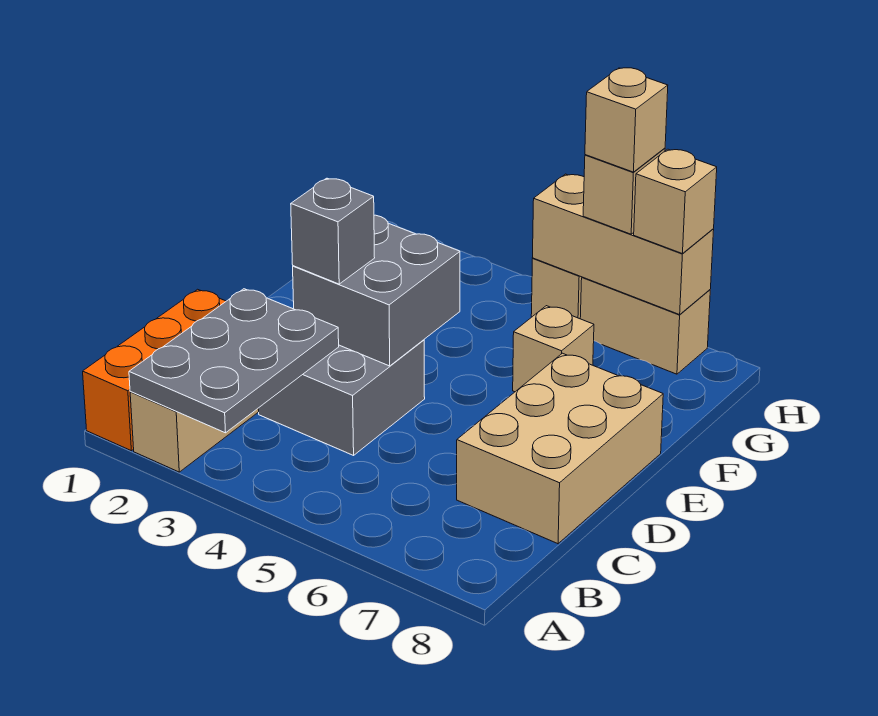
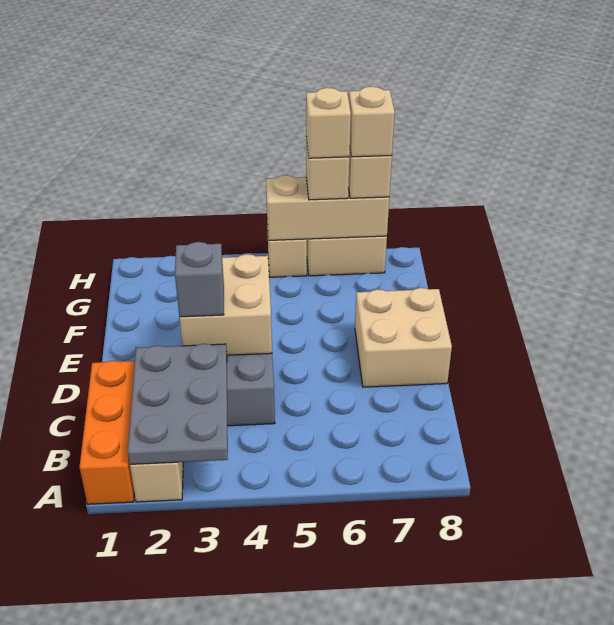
tan 2x3 brick [457,353,663,544] -> tan 2x2 brick [355,288,452,387]
grey 2x2 brick [293,215,460,366] -> tan 2x2 brick [179,254,272,355]
tan 1x1 brick [513,306,594,392] -> tan 1x1 brick moved to [349,86,395,157]

